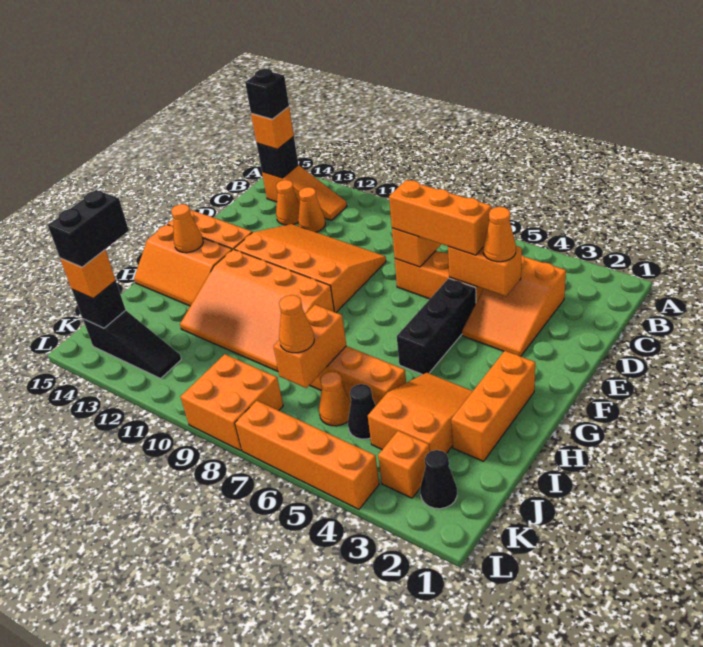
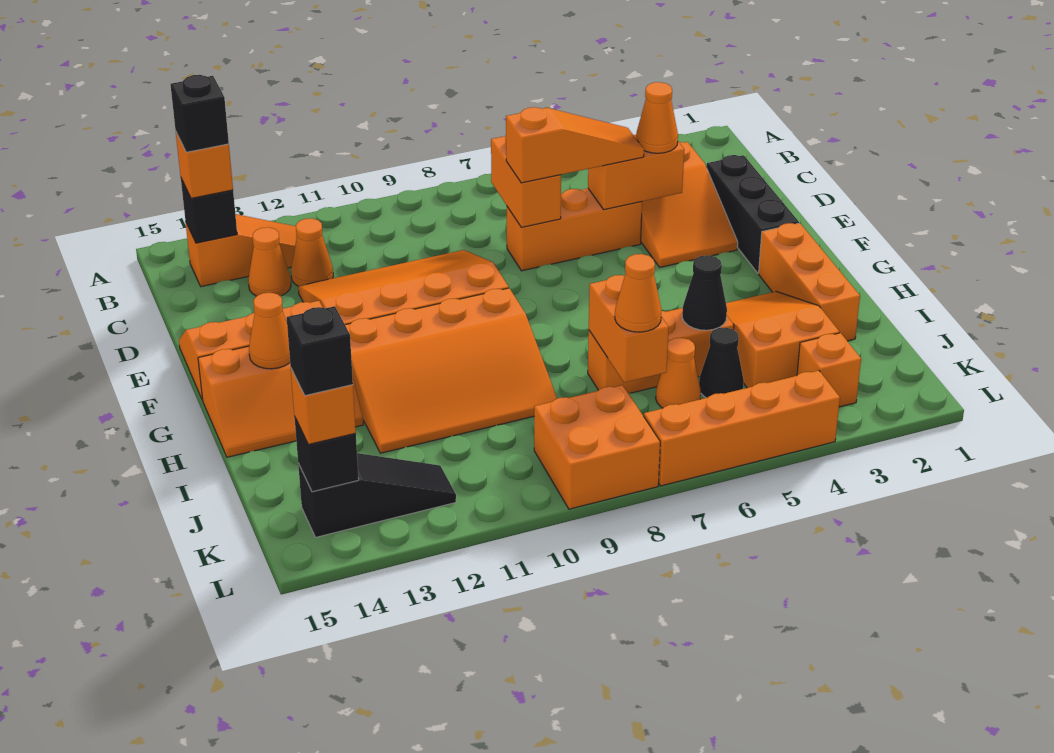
orange 1x3 brick [389,180,491,255] -> orange 1x3 slope [506,107,644,183]
black 1x3 brick [397,278,476,375] -> black 1x3 brick moved to [707,155,799,273]
black 1x2 brick [48,190,129,267] -> black 1x1 brick [287,306,353,396]
black 1x1 cone [420,450,457,509] -> black 1x1 cone moved to [682,255,727,330]

